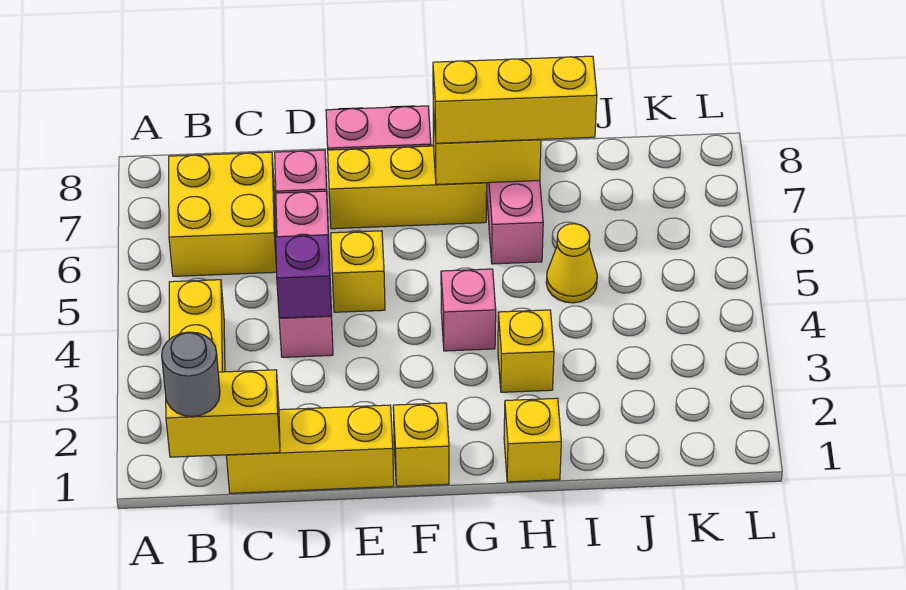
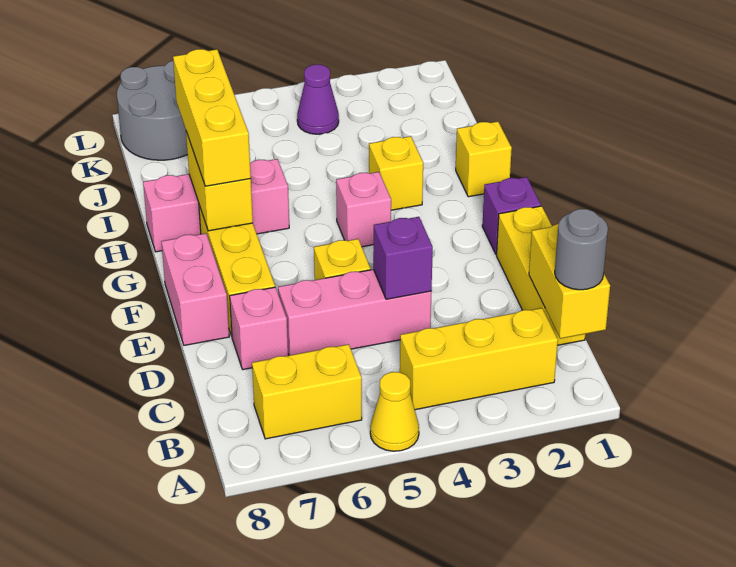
yellow 2x2 brick [169,152,277,276] -> yellow 1x2 brick [252,344,362,439]
yellow 1x1 brick [393,403,449,486] -> purple 1x1 brick [482,177,541,255]
yellow 1x1 cone [546,224,597,303] -> yellow 1x1 cone moved to [370,372,419,451]
none -> purple 1x1 cone [297,65,339,134]
none -> grey 2x2 round brick [117,61,188,160]

